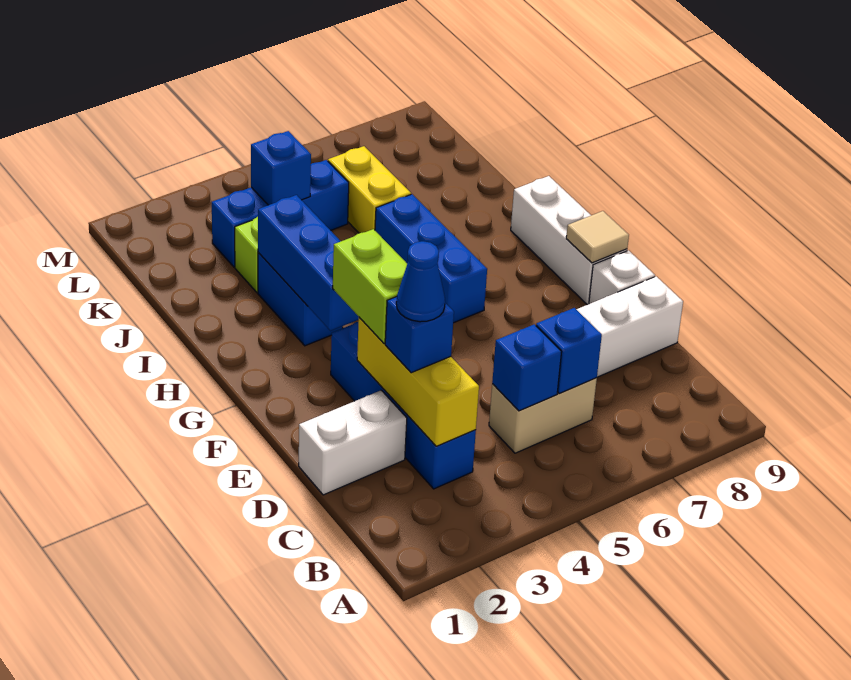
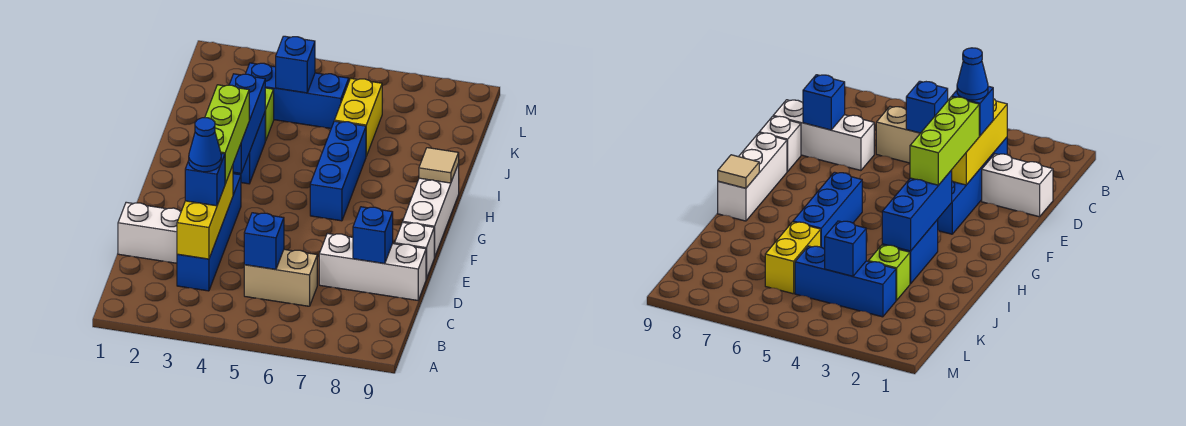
blue 1x1 brick [536,308,602,394] -> blue 1x1 brick moved to [353,207,393,264]
lime 1x2 brick [333,229,407,343] -> lime 1x3 brick [205,85,249,184]
tan 1x1 tile [566,211,629,263] -> tan 1x1 tile moved to [419,148,459,183]

